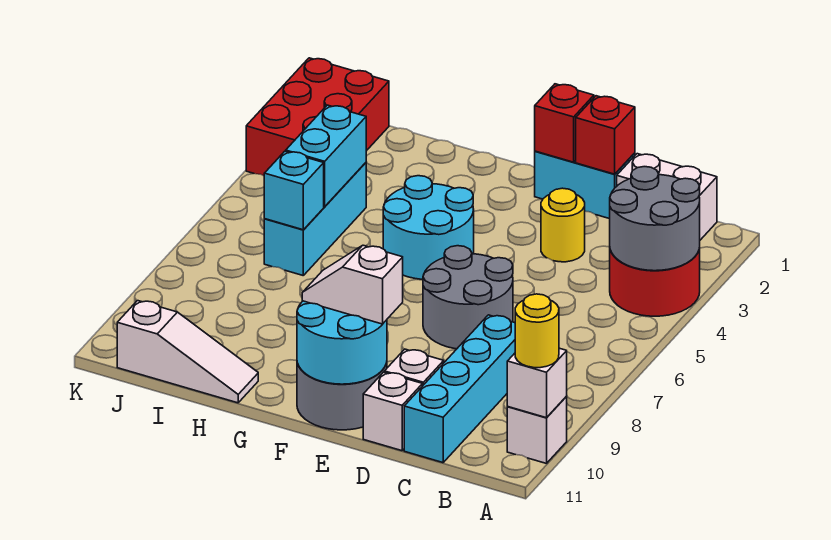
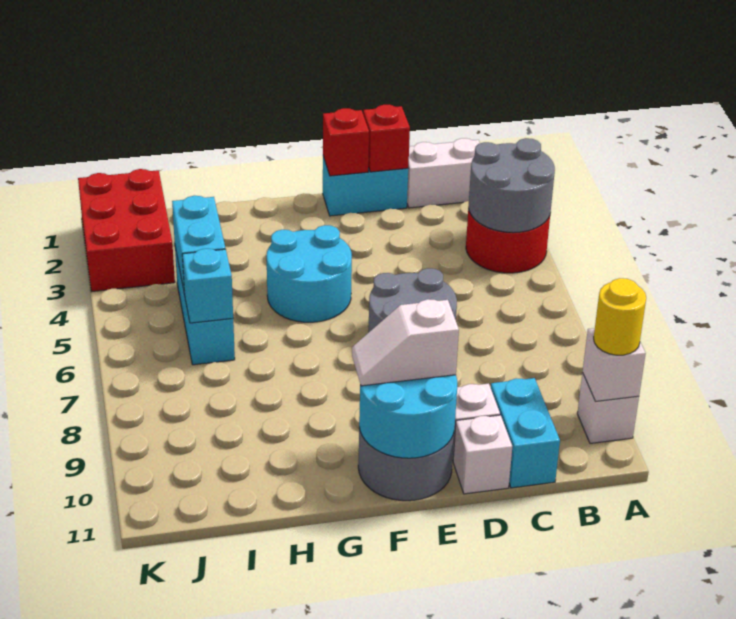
cyan 1x4 brick [404,315,515,463] -> cyan 1x2 brick [491,378,560,488]
yellow 1x1 round brick [541,188,585,262] -> none
white 1x3 slope [117,301,258,403] -> none

